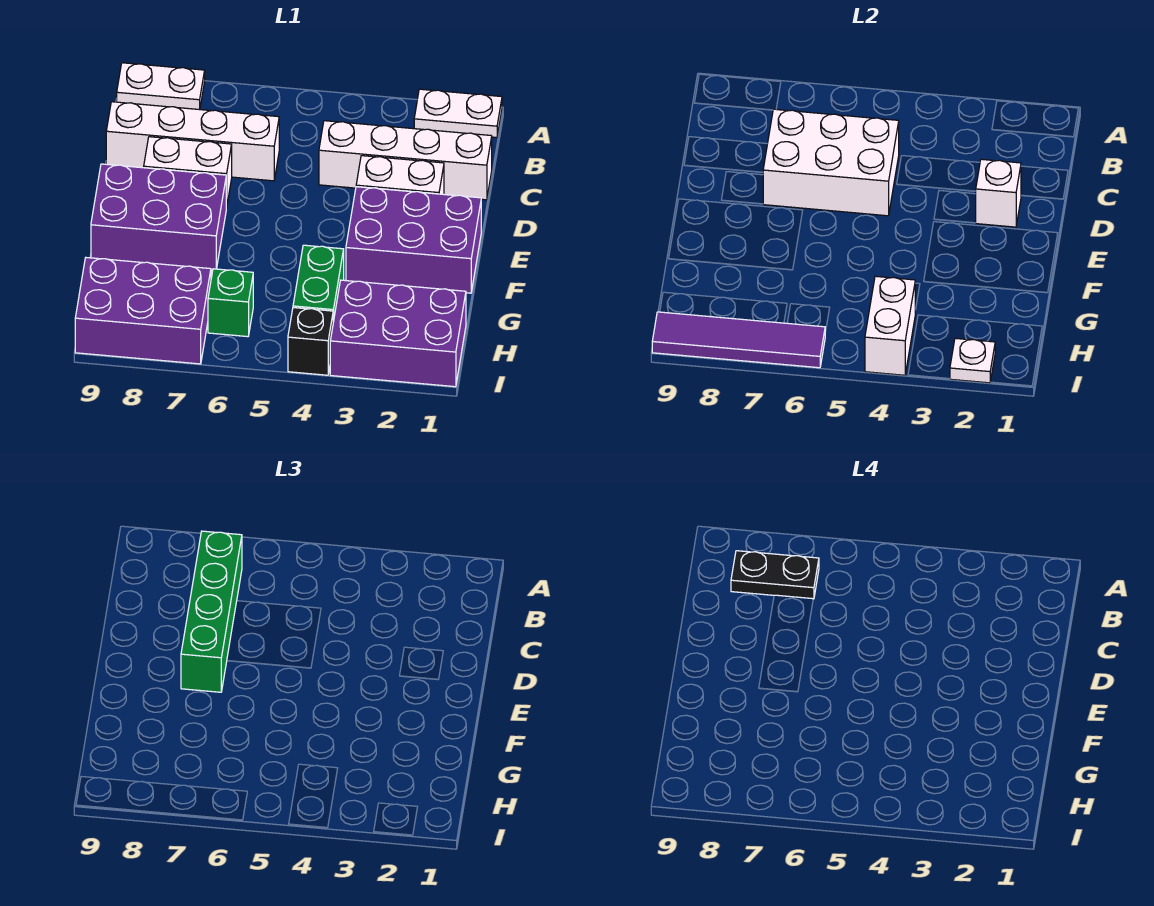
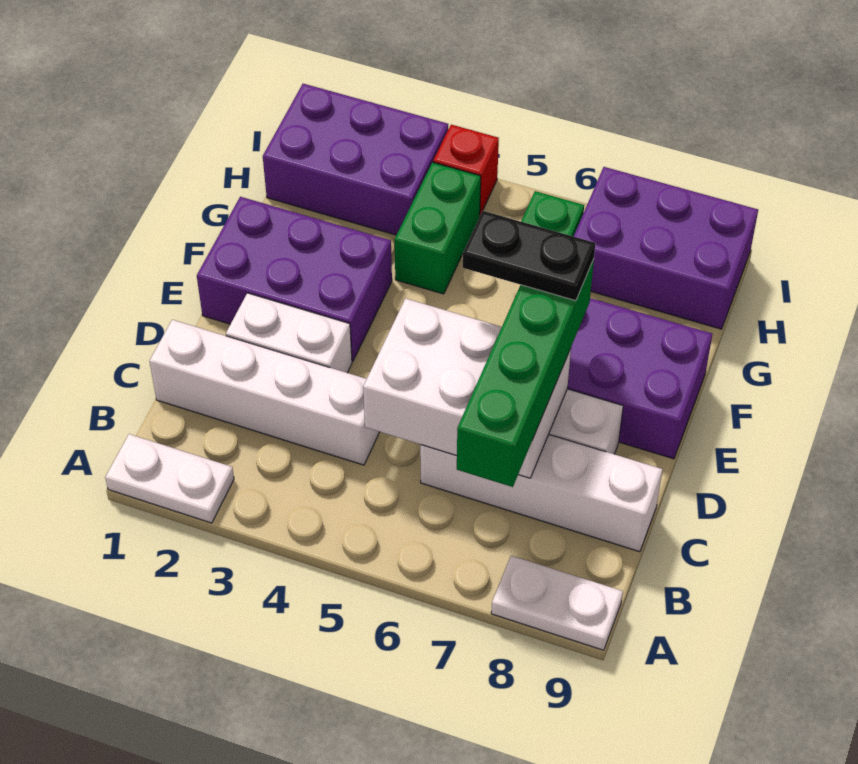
black 1x2 plate [731,551,819,599] -> black 1x2 plate moved to [463,211,595,301]
white 1x1 brick [976,159,1021,227] -> none
white 1x2 brick [865,276,915,375] -> none
white 1x1 plate [950,338,995,383] -> none
black 1x1 brick [288,308,333,375] -> red 1x1 brick [433,125,499,215]
purple 1x4 tile [652,312,825,368] -> none

